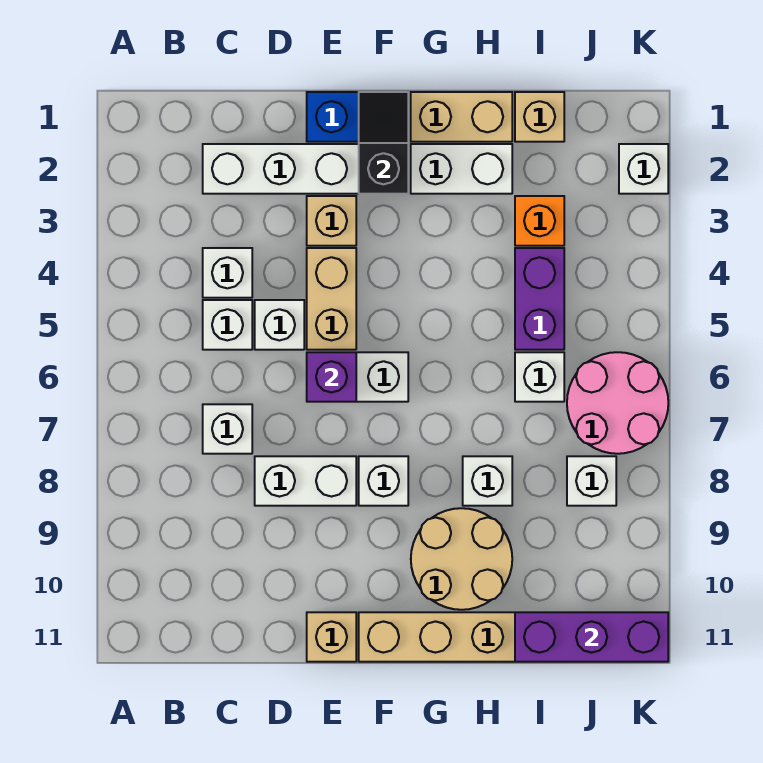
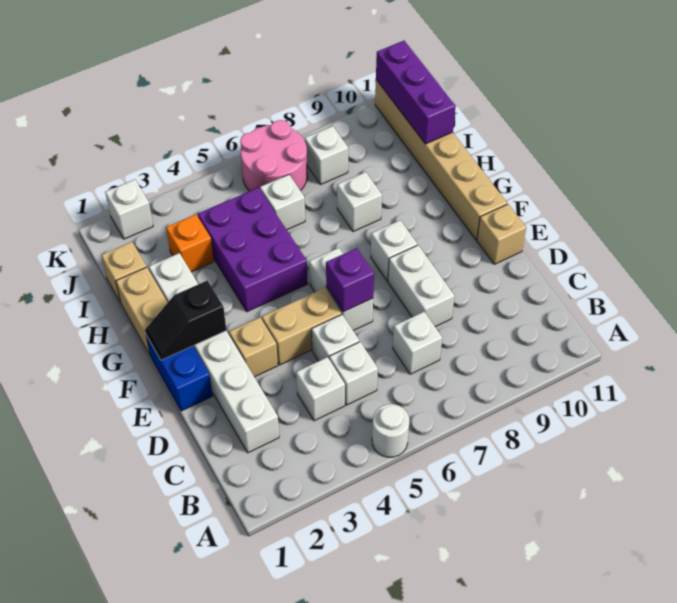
none -> white 1x1 round brick [372,404,409,457]
tan 2x2 round brick [411,508,512,610] -> none
purple 1x2 brick [515,248,564,350] -> purple 2x3 brick [198,188,308,312]

